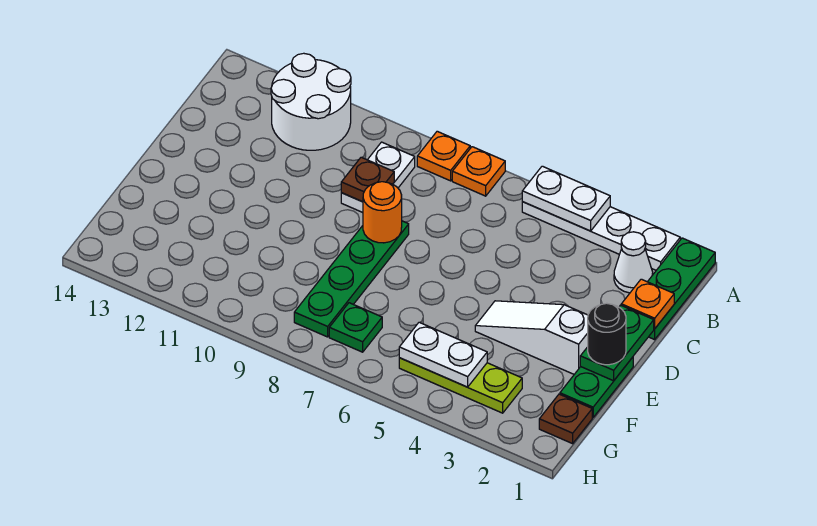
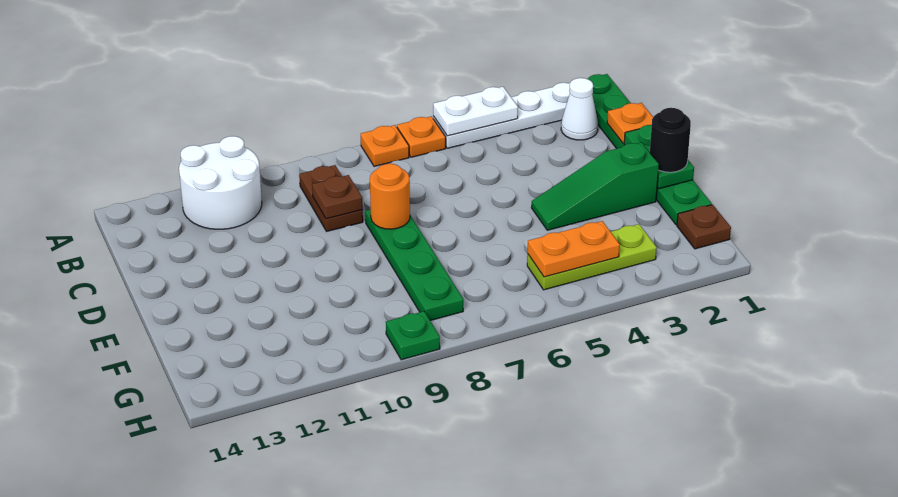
orange 1x1 plate [417,131,470,181] -> orange 1x1 plate moved to [397,116,446,157]
white 1x2 plate [341,142,415,213] -> brown 1x2 plate [299,165,363,231]
white 1x3 slope [475,301,588,374] -> green 1x3 slope [531,142,659,230]
white 1x2 plate [399,322,487,387] -> orange 1x2 plate [528,221,620,277]
green 1x1 plate [329,303,382,352] -> green 1x1 plate moved to [386,311,440,360]

